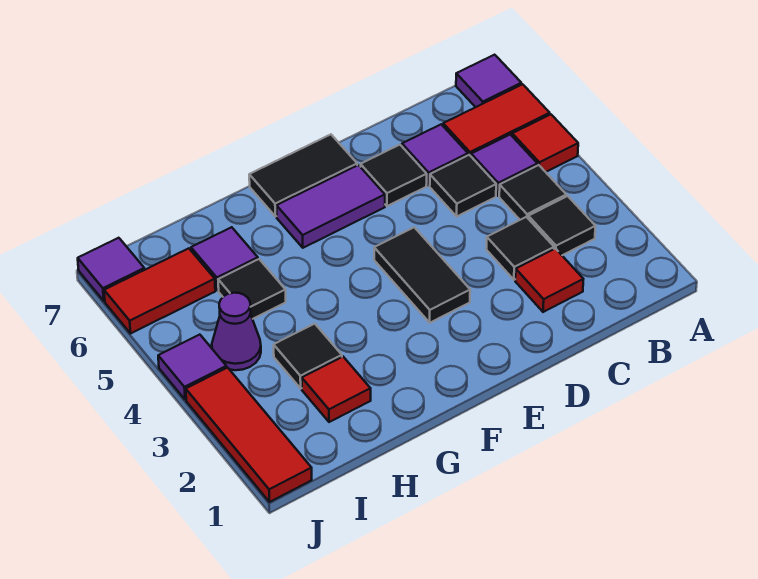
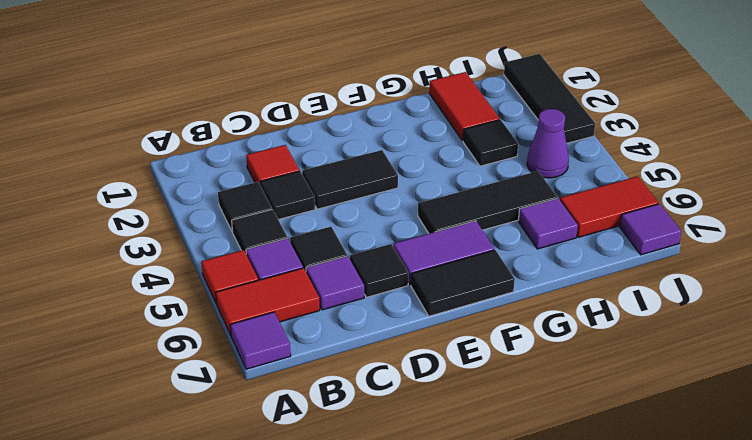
black 1x2 tile [374,227,470,323] -> black 1x2 tile turned to [302,150,398,209]
red 1x1 tile [302,357,371,422] -> red 1x2 tile [429,72,500,141]
black 1x1 tile [218,259,286,319] -> black 1x3 tile [418,171,557,233]
red 1x3 tile [186,368,312,502] -> black 1x3 tile [504,54,595,143]
purple 1x1 tile [158,335,226,400] -> none

